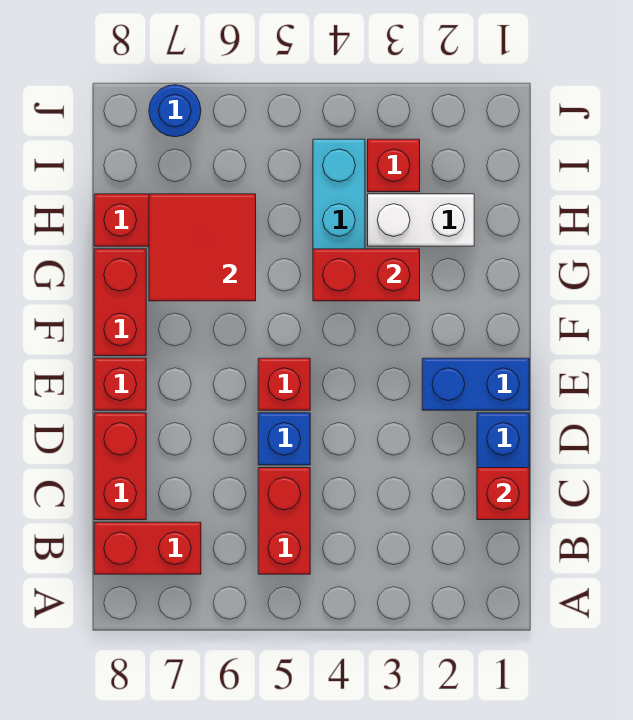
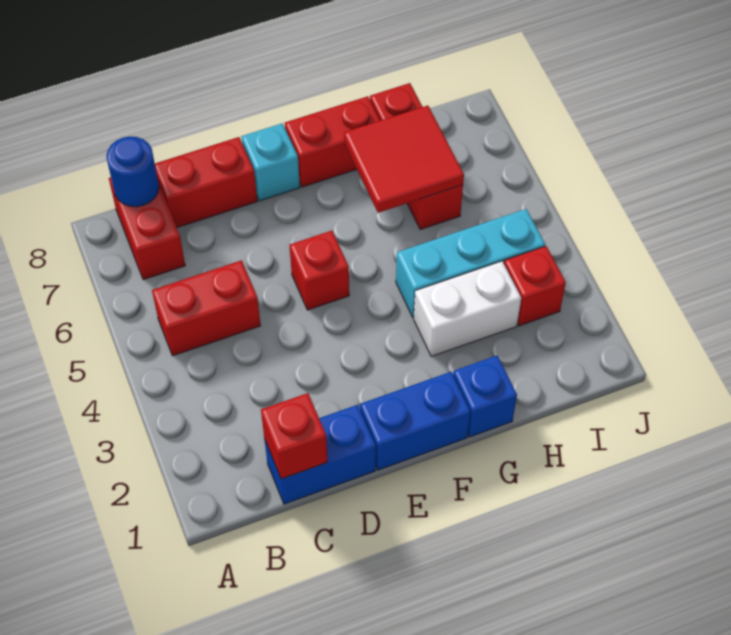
blue 1x1 brick [258,413,310,465] -> blue 1x1 brick moved to [453,356,517,437]
blue 1x2 brick [422,358,529,410] -> blue 1x2 brick turned to [360,372,470,470]
red 1x1 brick [94,358,146,410] -> cyan 1x1 brick [241,123,300,201]
red 1x2 brick [313,249,420,301] -> none
white 1x2 brick [368,194,474,246] -> white 1x2 brick turned to [414,261,521,357]
blue 1x1 round brick [149,85,201,137] -> blue 1x1 round brick moved to [106,137,159,207]

